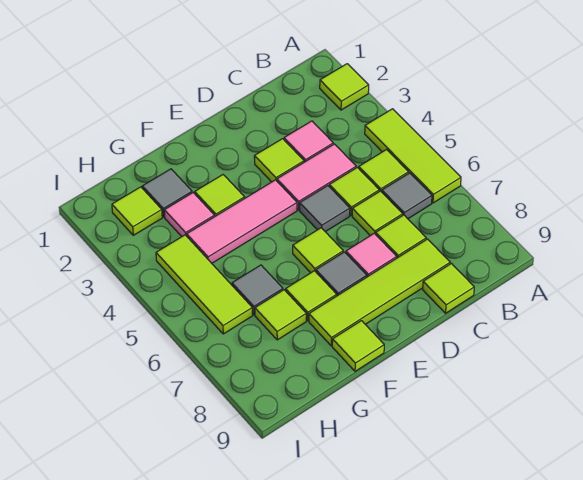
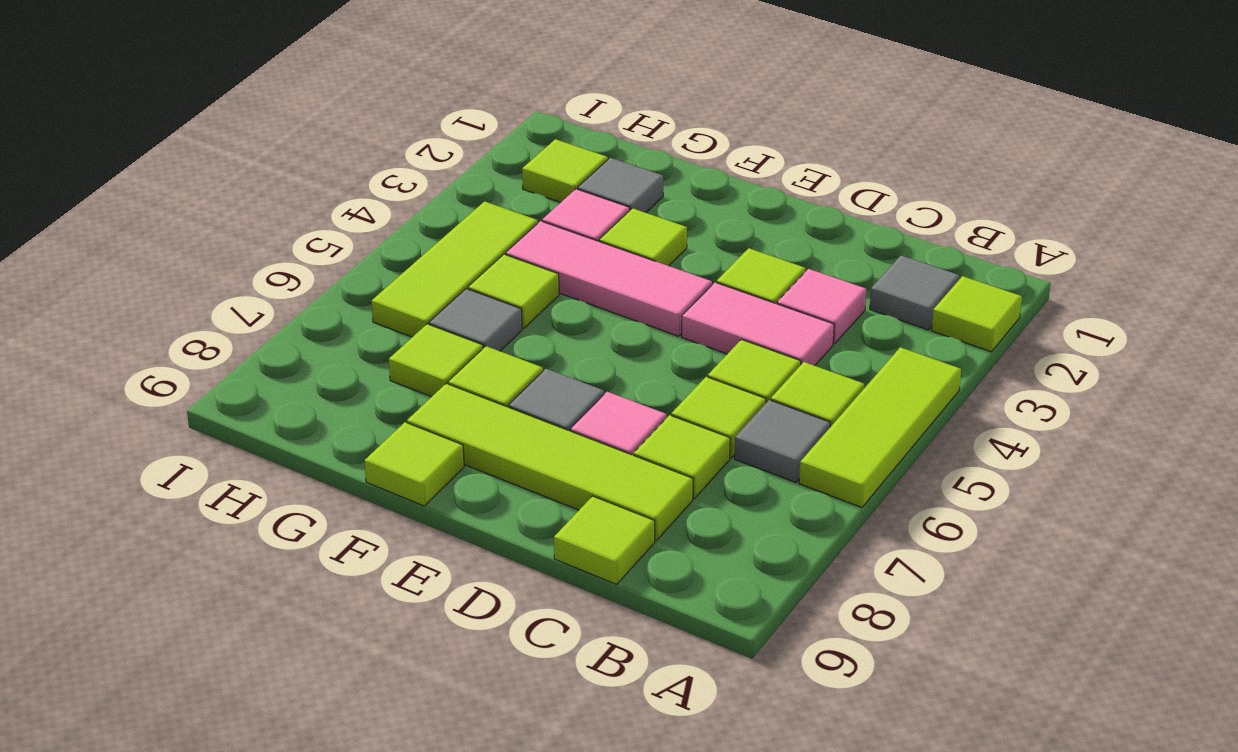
grey 1x1 tile [300,186,350,232] -> grey 1x1 tile moved to [870,256,959,330]
lime 1x1 tile [293,228,343,273] -> lime 1x1 tile moved to [468,254,559,329]

